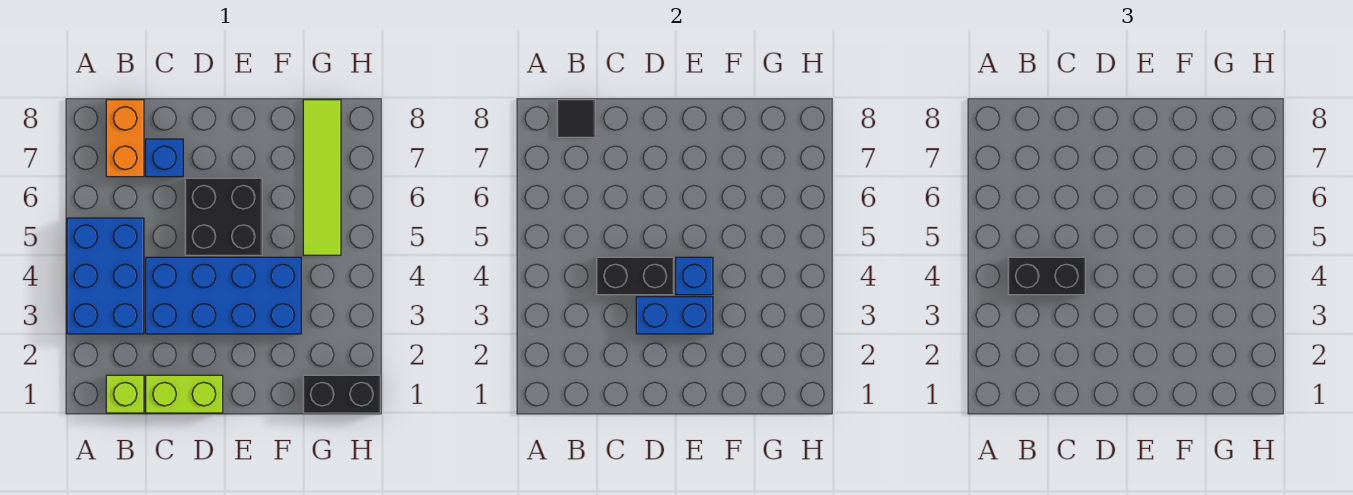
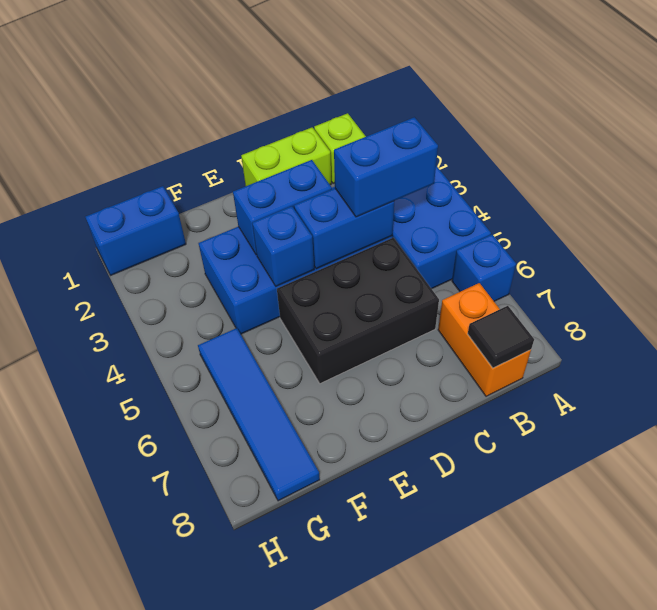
black 1x2 brick [1008,257,1085,295] -> blue 1x2 brick [334,117,438,217]
black 1x2 brick [597,257,674,295] -> blue 1x2 brick [294,188,394,269]
blue 1x1 brick [146,139,183,177] -> blue 1x1 brick moved to [452,234,516,301]
black 2x2 brick [185,178,262,255] -> black 2x3 brick [277,238,439,384]
black 1x2 brick [303,375,380,413] -> blue 1x2 brick [86,186,186,275]
lime 1x4 tile [303,100,341,255] -> blue 1x4 tile [198,328,320,501]

